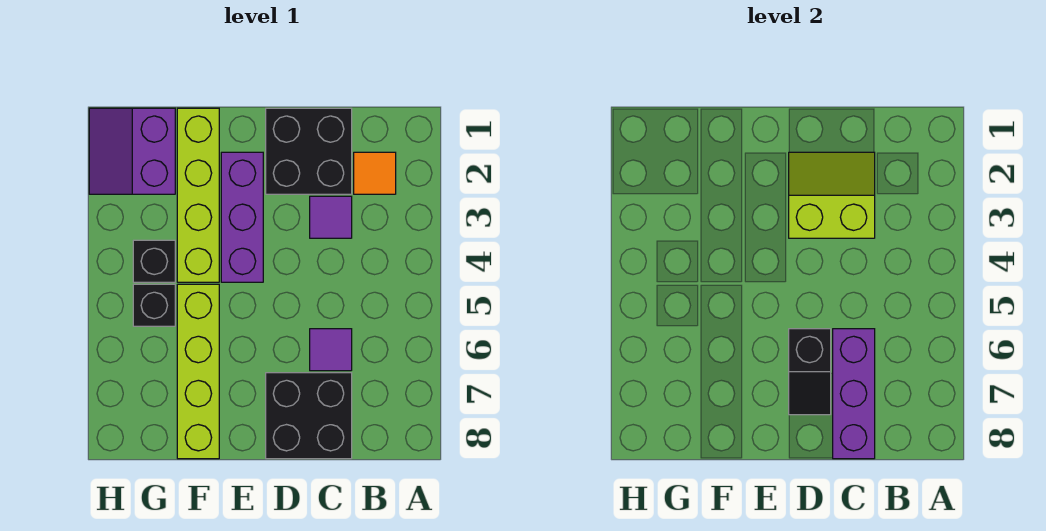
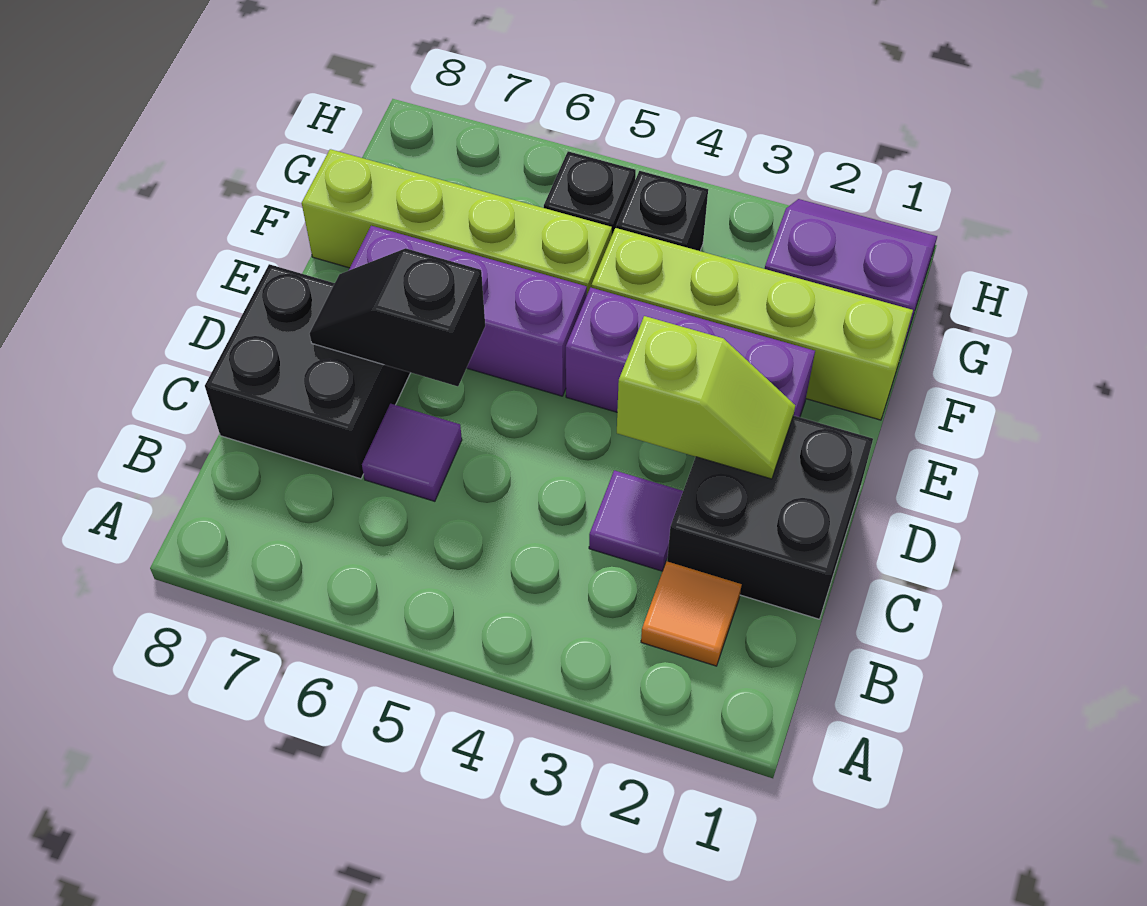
lime 2x2 slope [789,152,875,238] -> lime 1x2 slope [617,316,795,479]
purple 1x3 brick [833,329,875,459] -> purple 1x3 brick moved to [349,226,587,396]

